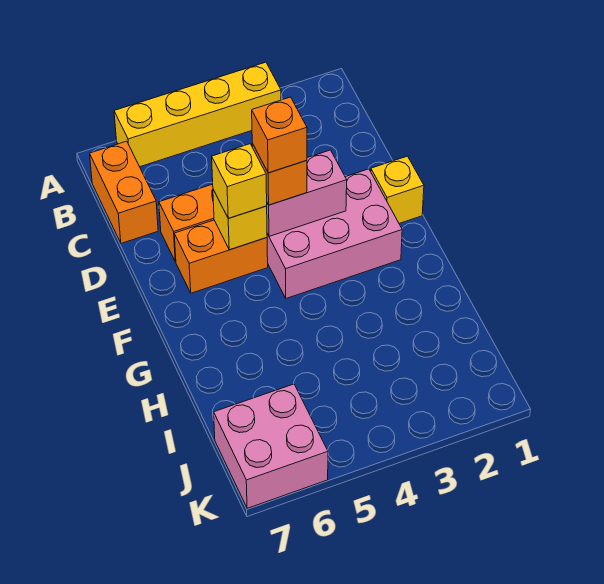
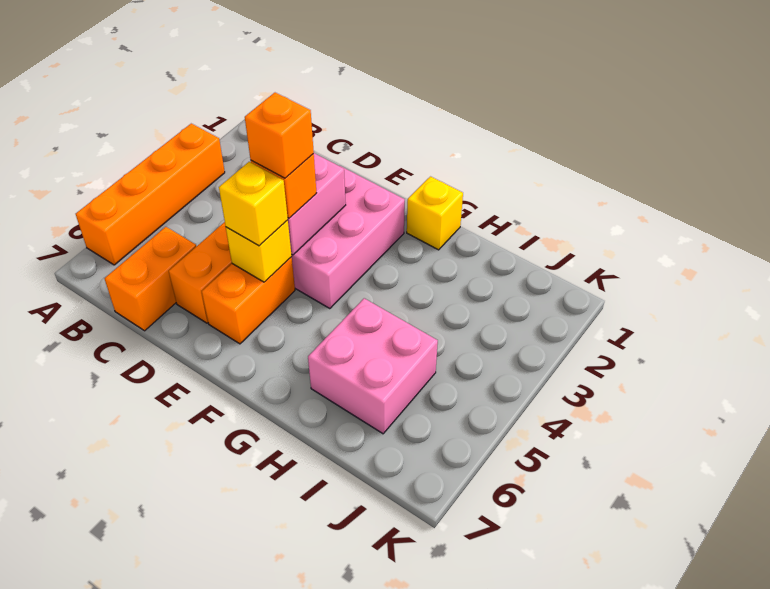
yellow 1x4 brick [114,62,281,167] -> orange 1x4 brick [76,124,225,265]
orange 1x2 brick [90,141,158,243] -> orange 1x2 brick turned to [105,227,196,331]
yellow 1x1 brick [371,156,424,223] -> yellow 1x1 brick moved to [407,177,463,250]
pink 2x2 brick [214,384,328,508] -> pink 2x2 brick moved to [308,298,438,434]

